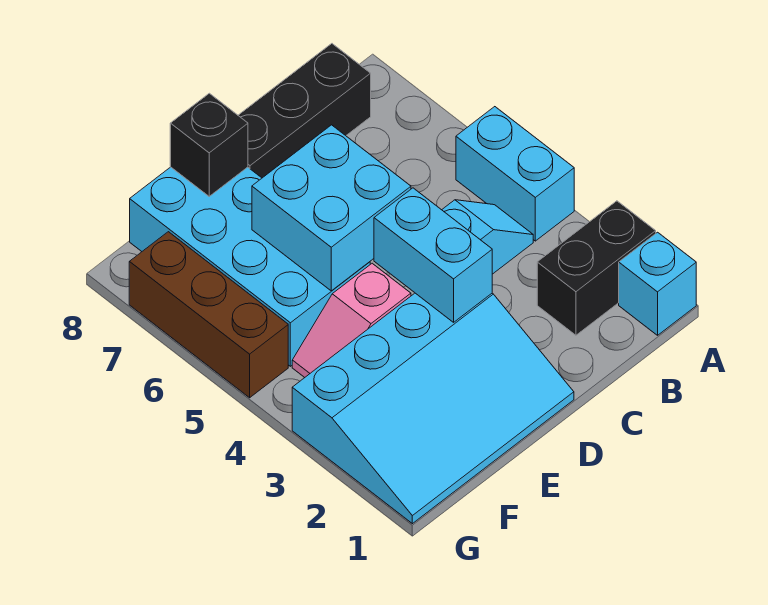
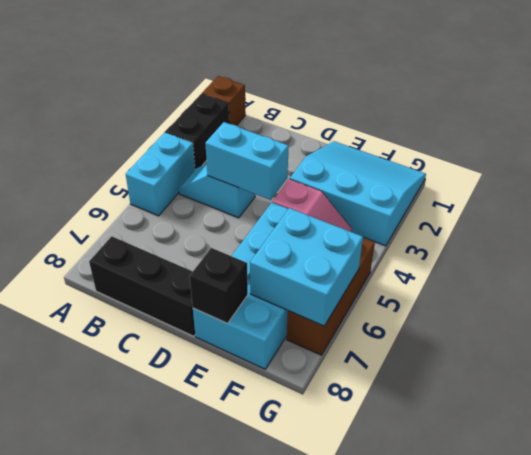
cyan 1x1 brick [619,232,696,335] -> brown 1x1 brick [202,76,246,126]
black 1x2 brick [537,201,656,335] -> black 1x2 brick turned to [166,94,229,170]
cyan 3x4 slope [292,293,574,524] -> cyan 3x3 slope [290,141,426,246]
cyan 1x2 brick [374,188,492,322] -> cyan 1x2 brick turned to [205,122,289,200]
cyan 2x2 brick [252,125,411,291] -> cyan 2x2 brick moved to [250,208,363,326]

